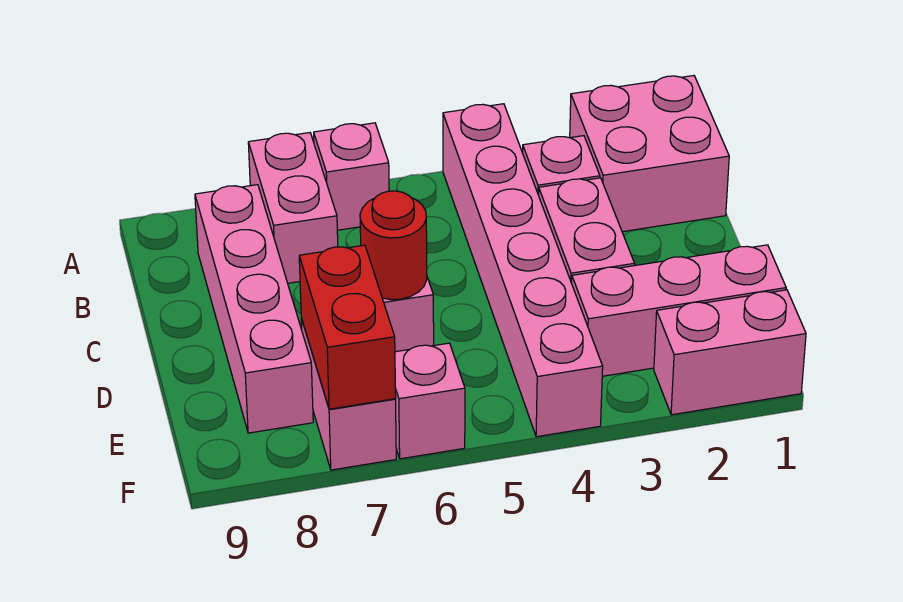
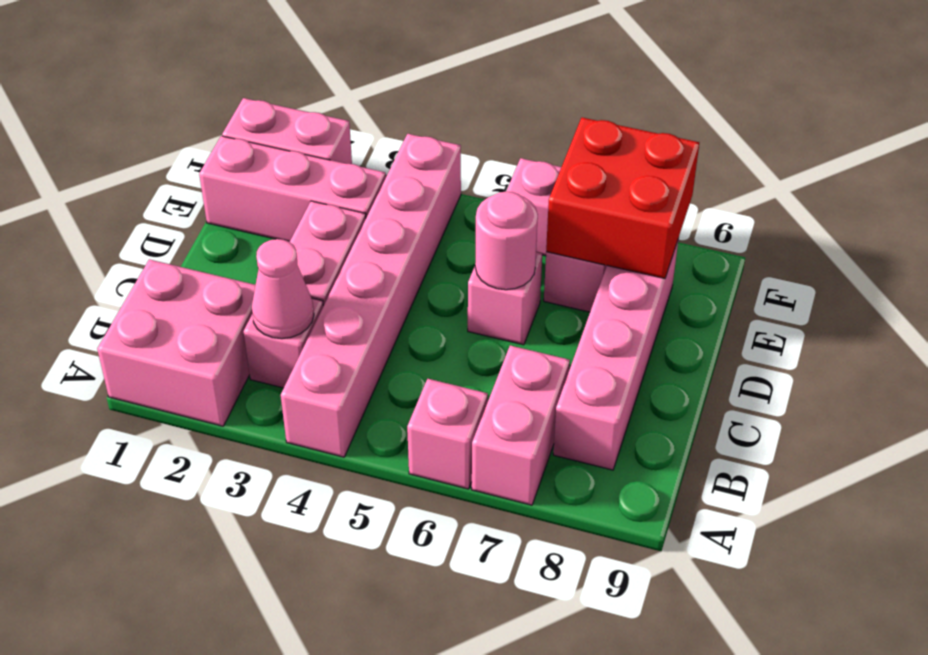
none -> pink 1x1 cone [252,239,314,339]
red 1x1 round brick [360,191,427,300] -> pink 1x1 round brick [475,192,538,290]
red 1x2 brick [299,245,396,409] -> red 2x2 brick [546,118,699,278]

